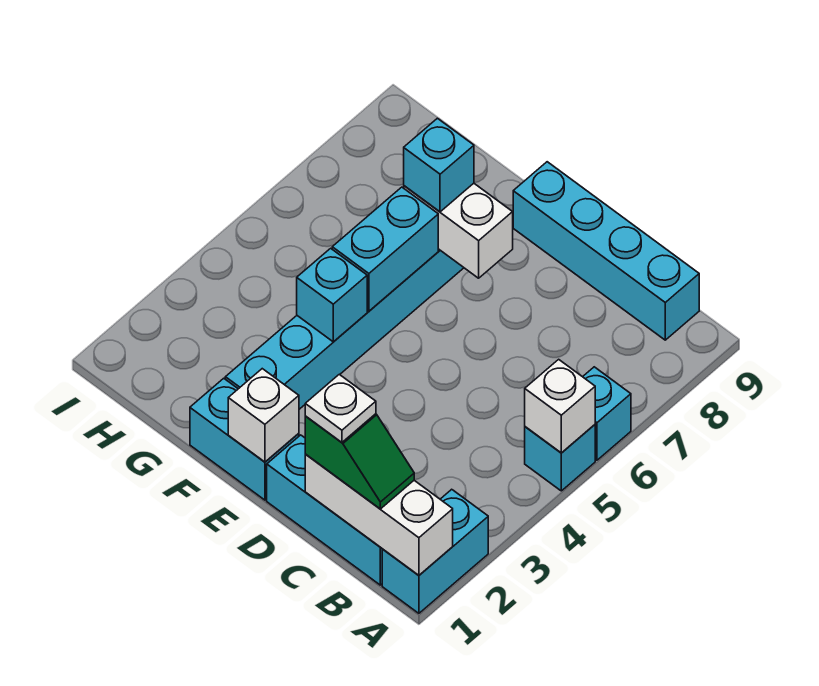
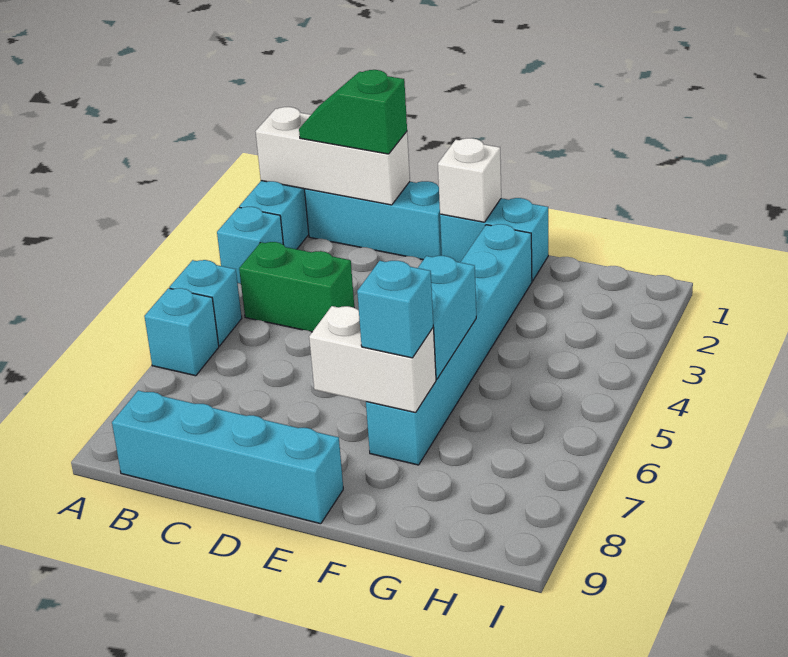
white 1x1 brick [525,359,595,453] -> none
none -> green 1x2 brick [239,242,354,332]
white 1x1 plate [305,374,376,442] -> none
cyan 1x1 brick [297,248,367,342] -> cyan 1x1 brick moved to [217,207,283,284]

